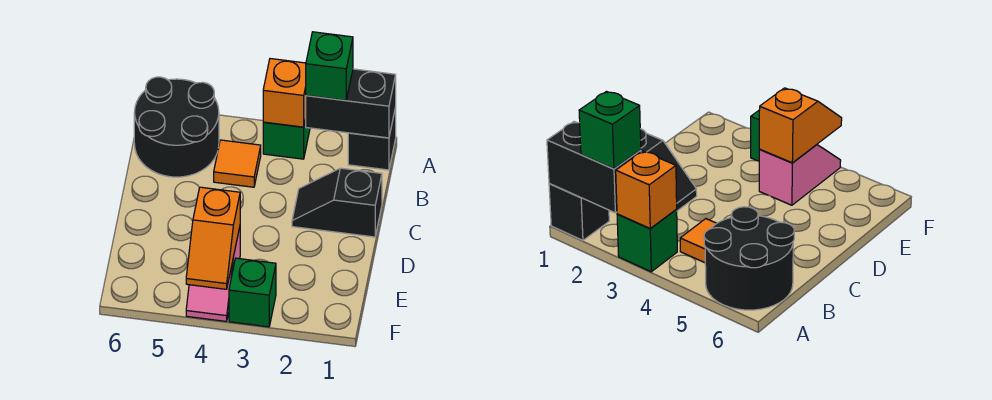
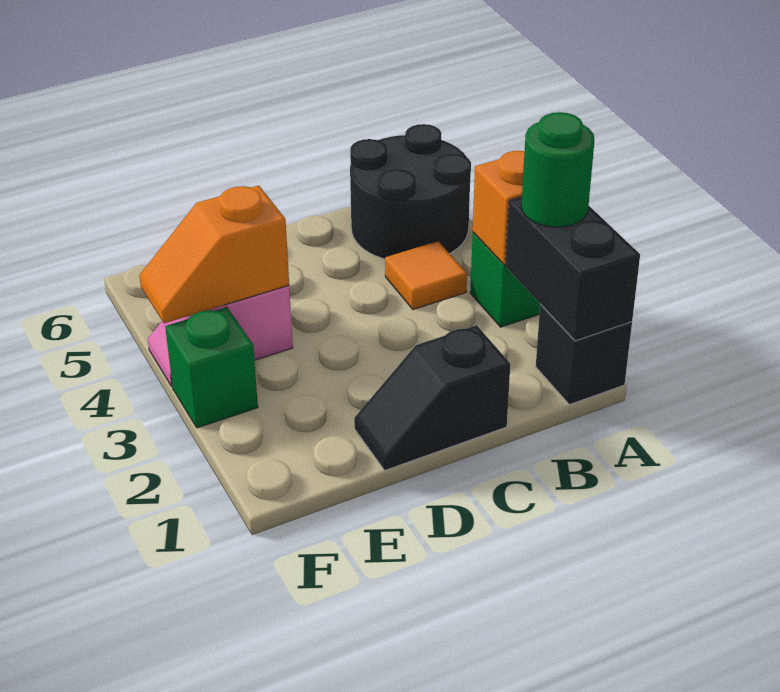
green 1x1 brick [306,32,353,100] -> green 1x1 round brick [521,112,595,227]
black 1x2 slope [292,168,382,237] -> black 1x2 slope turned to [354,325,510,470]

